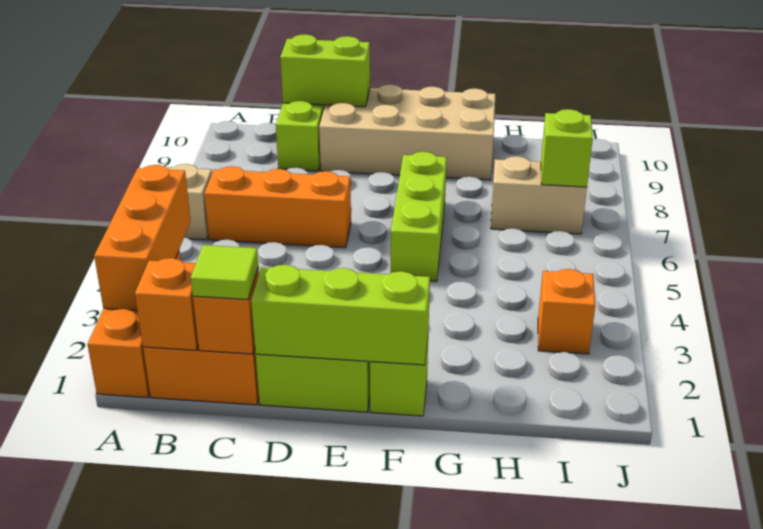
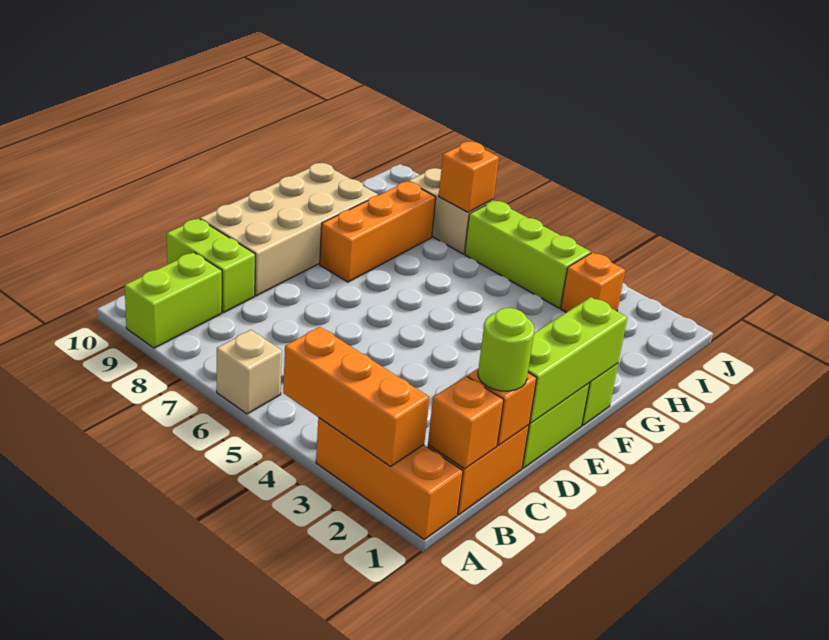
orange 1x3 brick [204,166,351,248] -> orange 1x3 brick moved to [320,182,436,282]
lime 1x1 tile [191,245,258,300] -> lime 1x1 round brick [478,308,535,391]
lime 1x2 brick [280,34,370,107] -> lime 1x2 brick moved to [125,252,222,348]
lime 1x3 brick [391,152,447,281] -> lime 1x3 brick moved to [465,201,591,308]
tan 1x2 brick [491,156,587,234] -> tan 1x2 brick turned to [408,168,493,254]
lime 1x1 brick [541,109,593,187] -> orange 1x1 brick [439,142,499,212]

